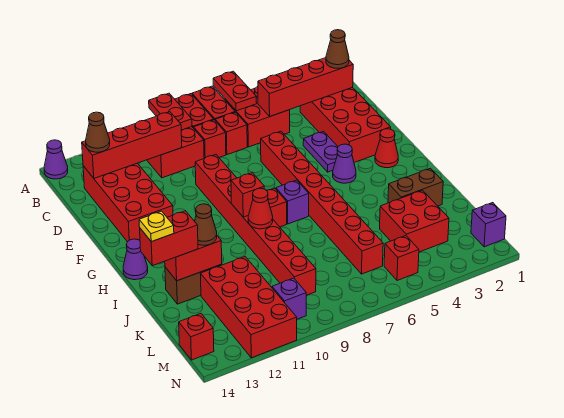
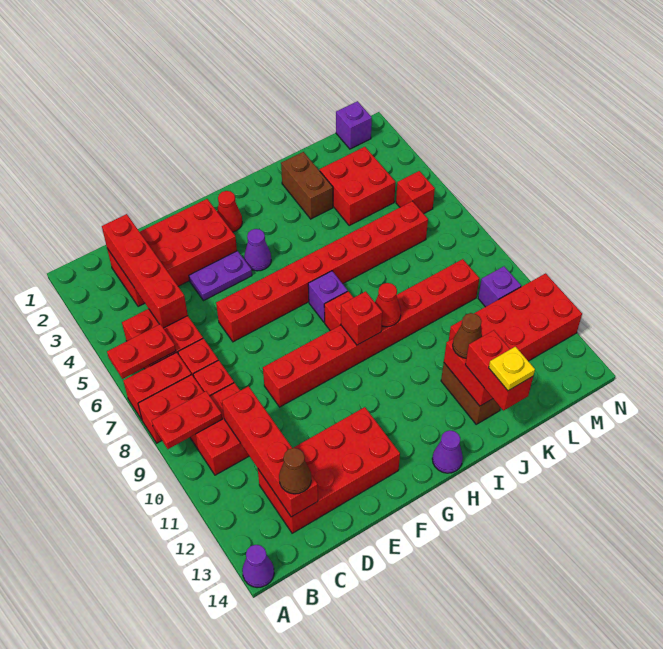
brown 1x1 cone [326,30,349,68] -> none
red 1x1 brick [179,314,214,360] -> none

